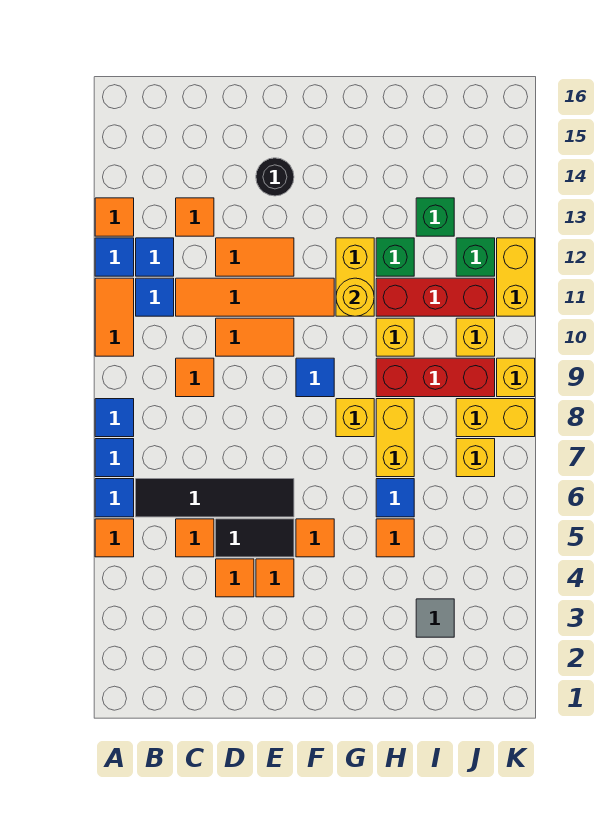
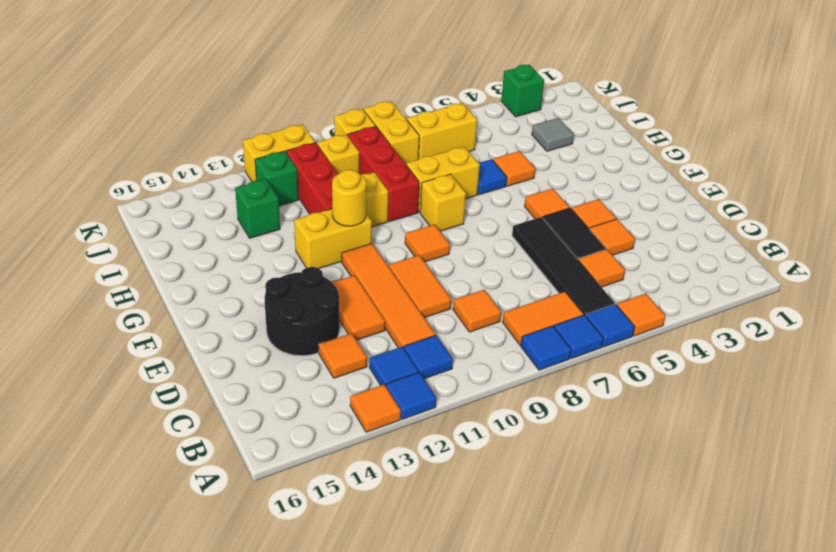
orange 1x2 tile [95,278,134,356] -> orange 1x2 tile moved to [503,292,583,345]
black 1x1 round brick [256,158,294,196] -> black 2x2 round brick [265,267,339,356]
blue 1x1 tile [296,358,334,397] -> orange 1x1 tile [405,224,450,262]
green 1x1 brick [376,238,414,276] -> green 1x1 brick moved to [501,65,544,117]
yellow 1x1 brick [456,439,495,477] -> yellow 1x2 brick [407,103,477,160]

